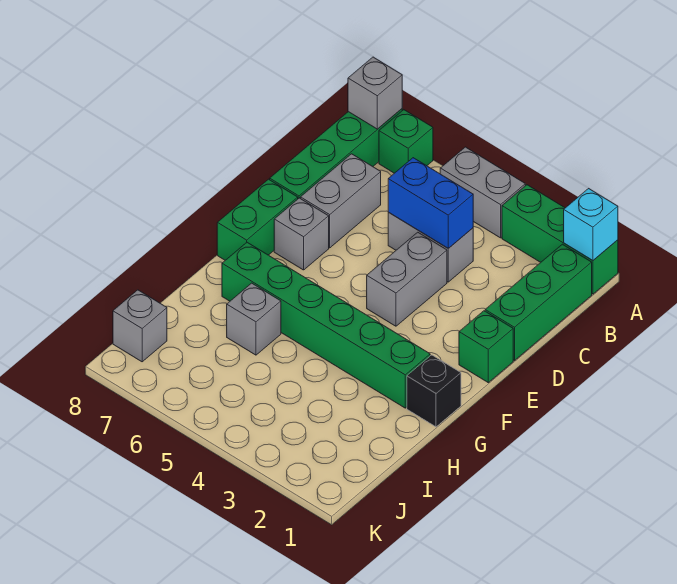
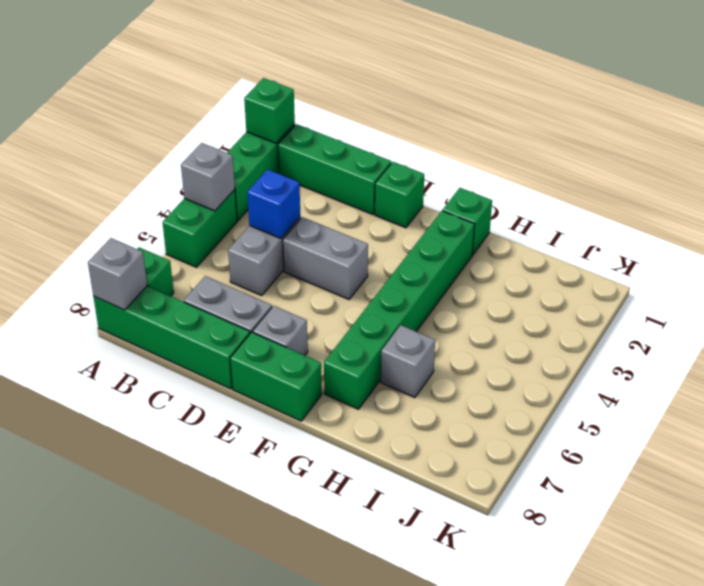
cyan 1x1 brick [564,189,618,261] -> green 1x1 brick [244,78,295,143]
grey 1x2 brick [440,147,525,238] -> green 1x2 brick [162,190,237,267]
blue 1x2 brick [388,158,473,248] -> blue 1x1 brick [247,169,300,238]
black 1x1 brick [407,355,461,427] -> green 1x1 brick [443,188,492,255]
grey 1x1 brick [113,290,167,362] -> grey 1x1 brick moved to [181,143,235,211]

